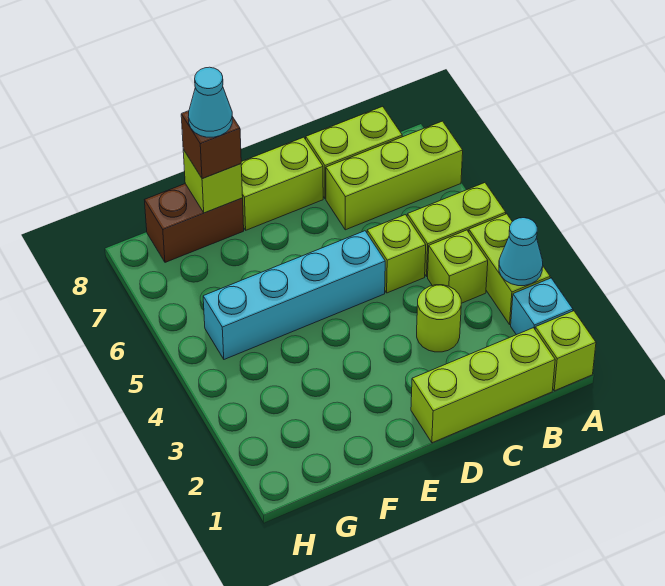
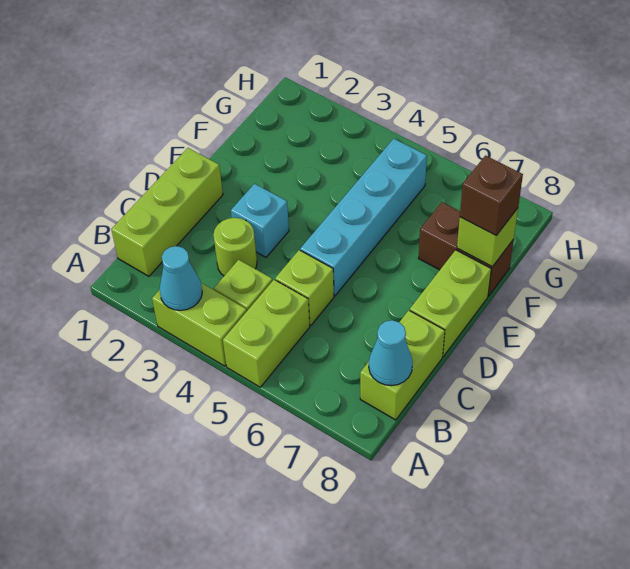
lime 1x1 brick [535,311,596,391] -> none
cyan 1x1 brick [511,278,573,335] -> cyan 1x1 brick moved to [231,184,289,257]
lime 1x3 brick [326,121,463,230] -> none
brown 1x2 brick [145,184,244,262] -> brown 1x2 brick turned to [419,202,514,296]
cyan 1x1 cone [188,67,232,137] -> cyan 1x1 cone moved to [369,320,413,386]

